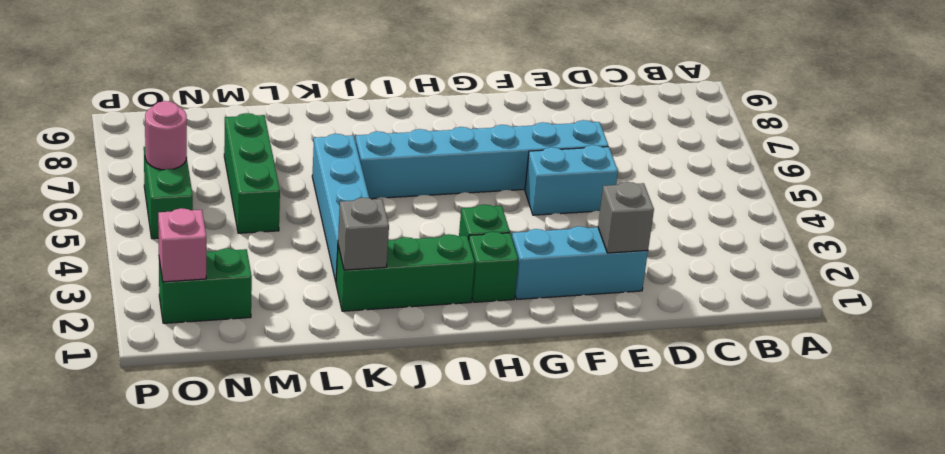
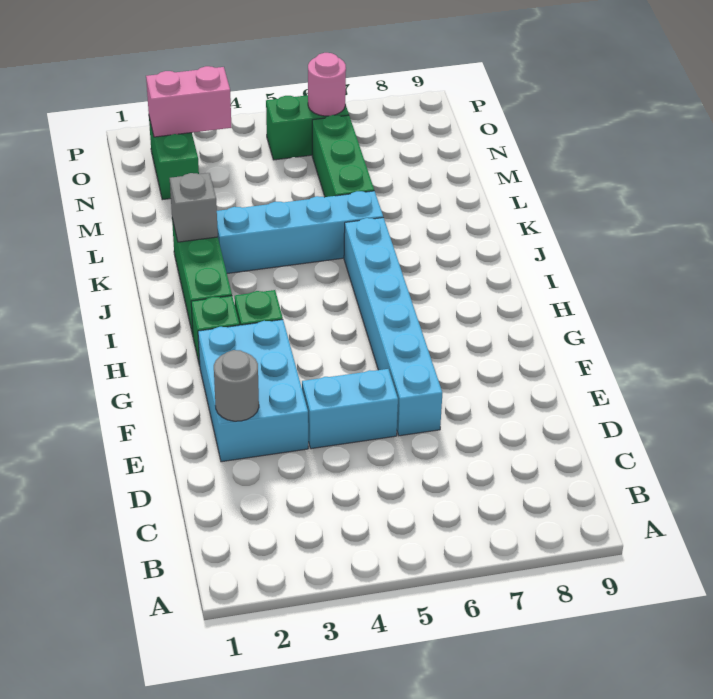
cyan 1x3 brick [512,226,648,299] -> cyan 2x3 brick [198,320,308,462]
grey 1x1 brick [598,182,654,253] -> grey 1x1 round brick [214,350,259,421]
cyan 1x2 brick [525,145,618,215] -> cyan 1x2 brick turned to [302,369,398,449]
green 1x3 brick [224,113,280,233] -> green 1x3 brick turned to [312,115,374,197]
pink 1x1 brick [158,208,206,282] -> pink 1x2 brick [146,66,232,137]

